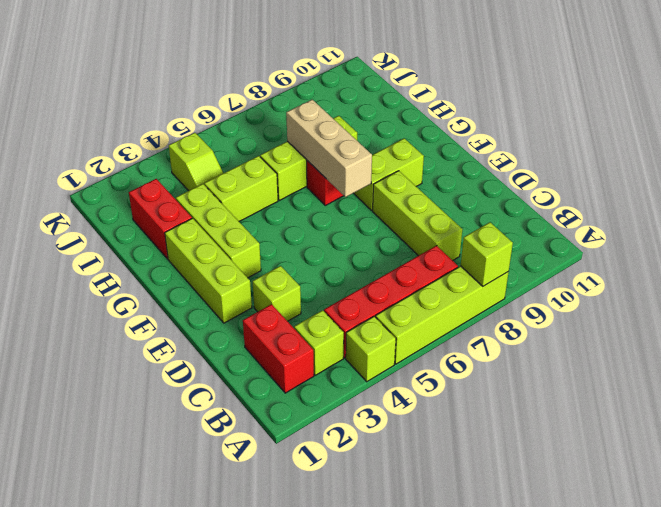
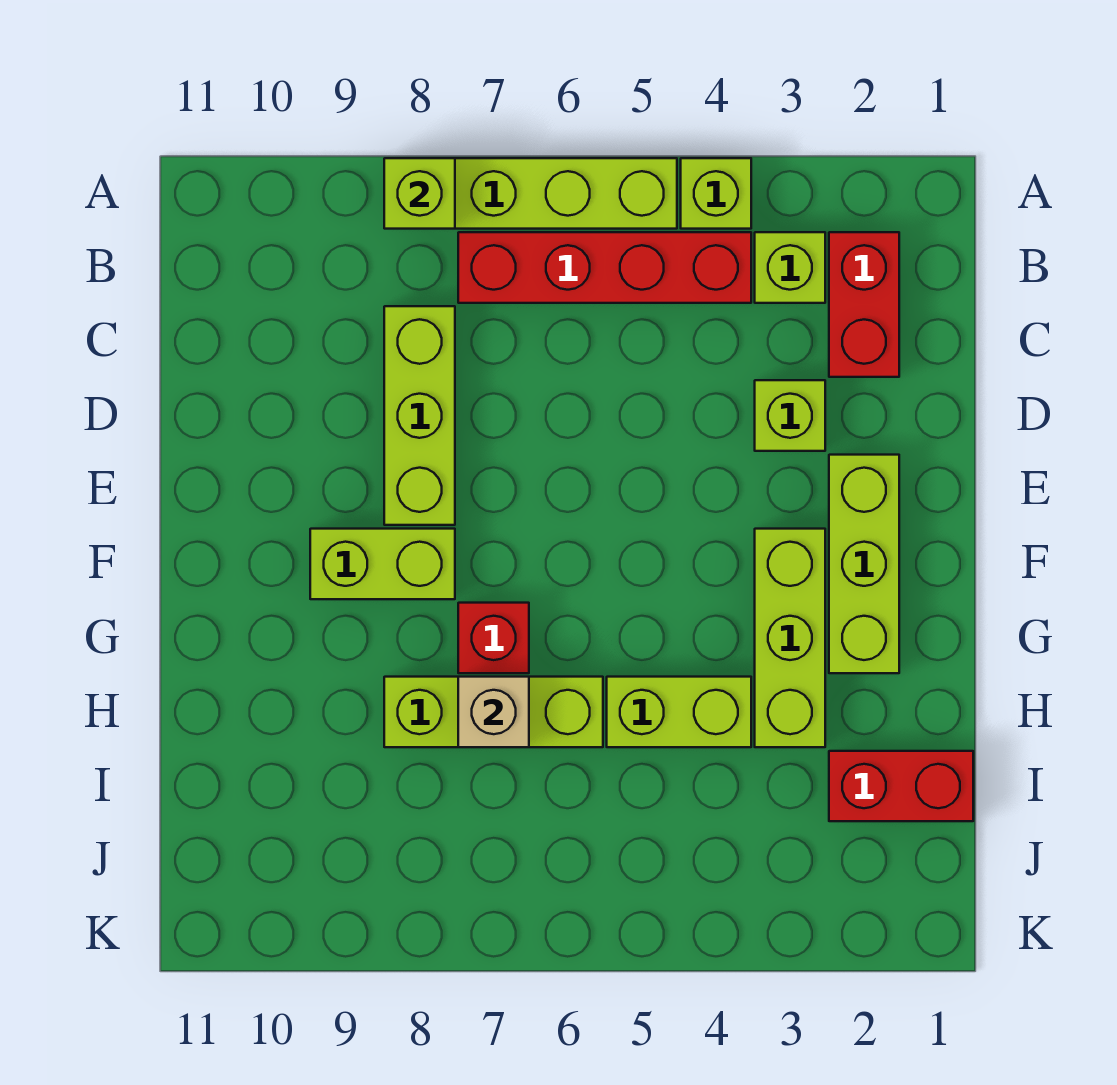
tan 1x3 brick [286,100,372,197] -> tan 1x1 brick [458,677,529,747]
red 1x2 brick [129,179,192,259] -> red 1x2 brick turned to [829,751,973,821]
lime 1x2 slope [169,133,223,191] -> none

